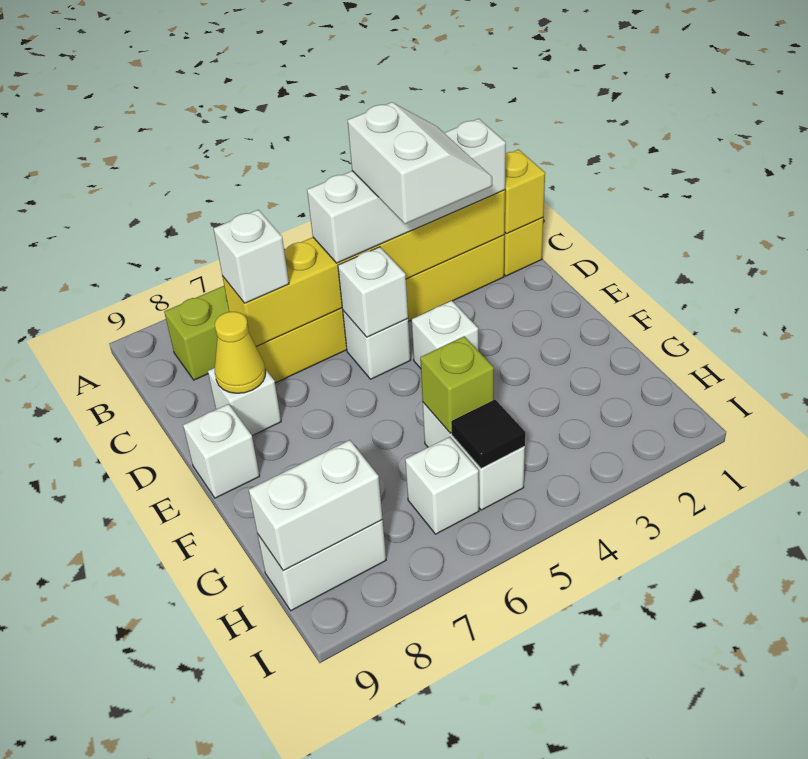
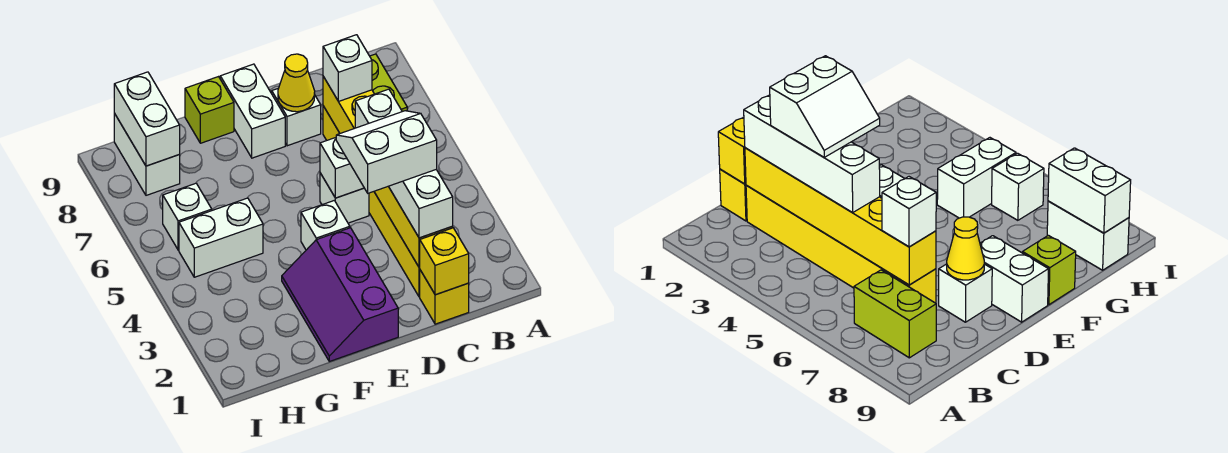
white 2x2 slope [348,102,492,224] -> white 2x2 slope turned to [336,111,437,193]
none -> purple 2x3 slope [282,228,398,361]
white 1x1 brick [183,404,260,498] -> white 1x2 brick [220,64,285,158]
lime 1x1 brick [420,336,494,433] -> lime 1x1 brick moved to [185,77,234,143]
black 1x1 tile [451,400,525,468] -> none

